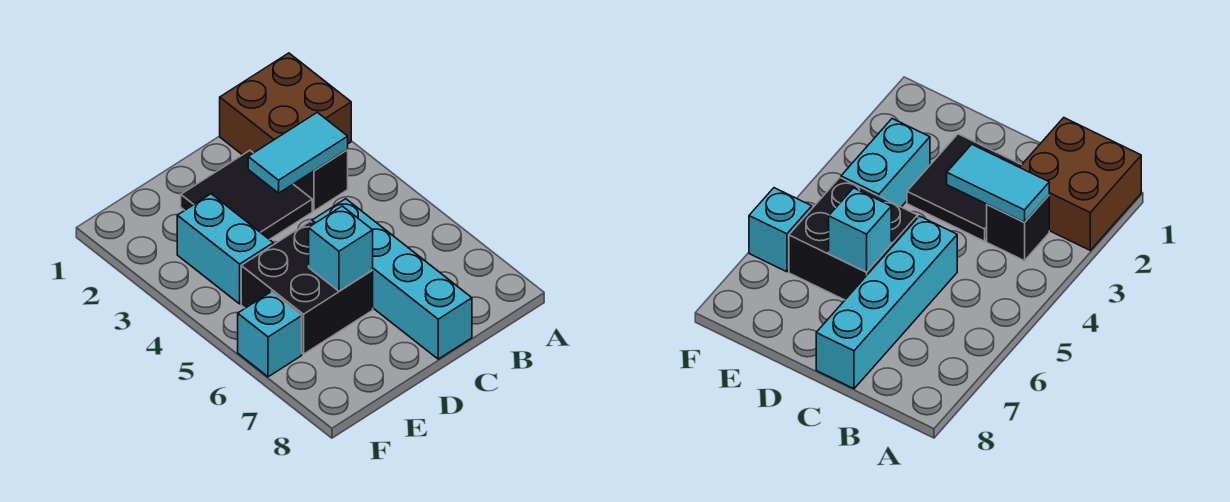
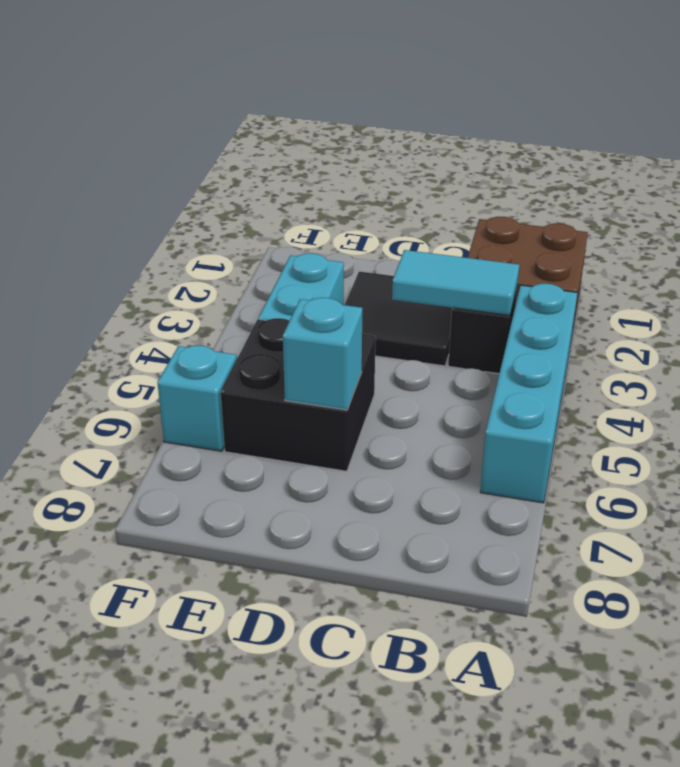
cyan 1x4 brick [312,199,472,359] -> cyan 1x4 brick moved to [480,283,578,503]

